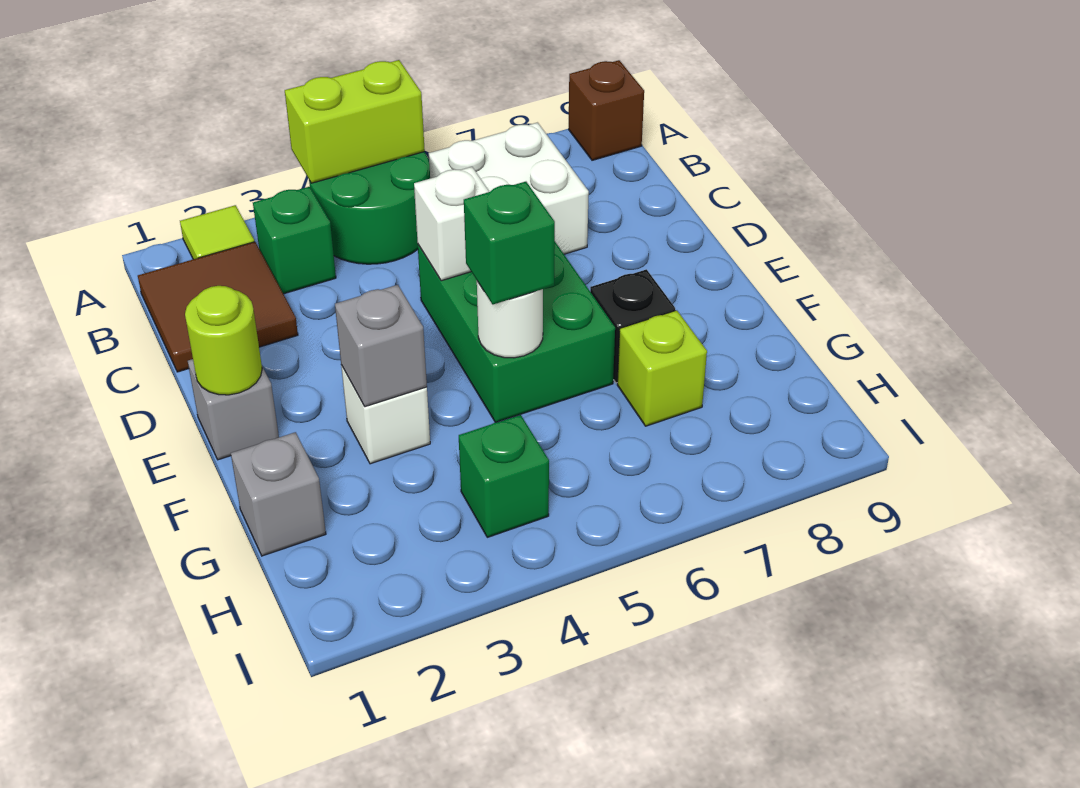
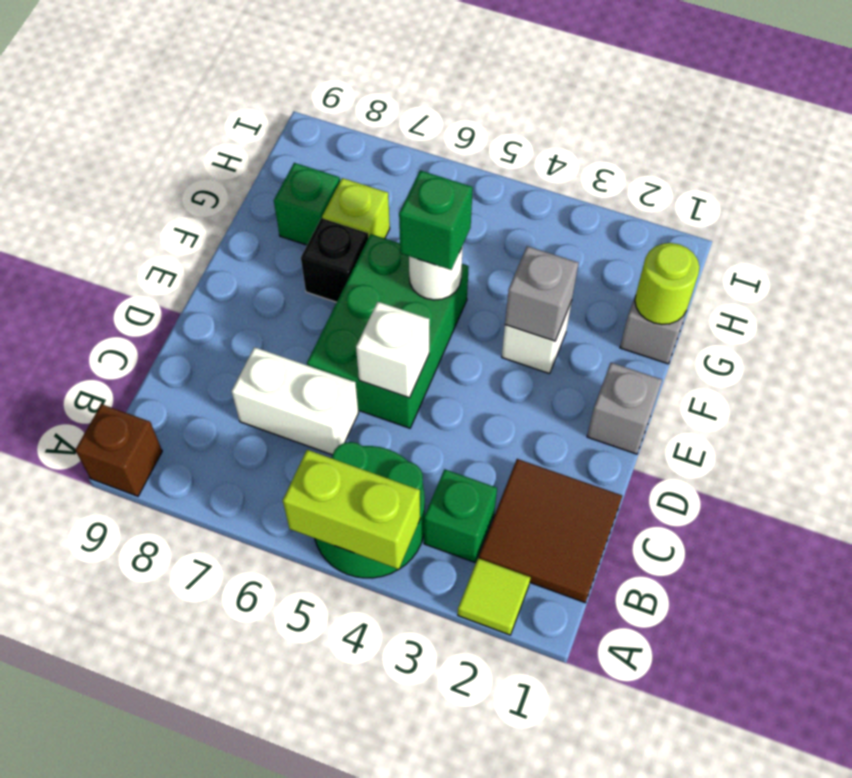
white 2x2 brick [429,123,589,254] -> white 1x2 brick [232,347,359,455]
lime 1x1 round brick [185,286,262,395] -> lime 1x1 round brick moved to [635,243,699,324]
green 1x1 brick [459,415,549,537] -> green 1x1 brick moved to [274,163,340,245]

